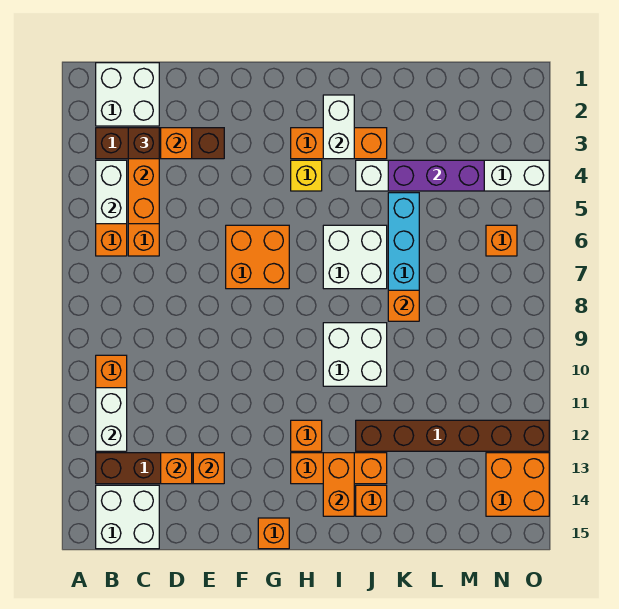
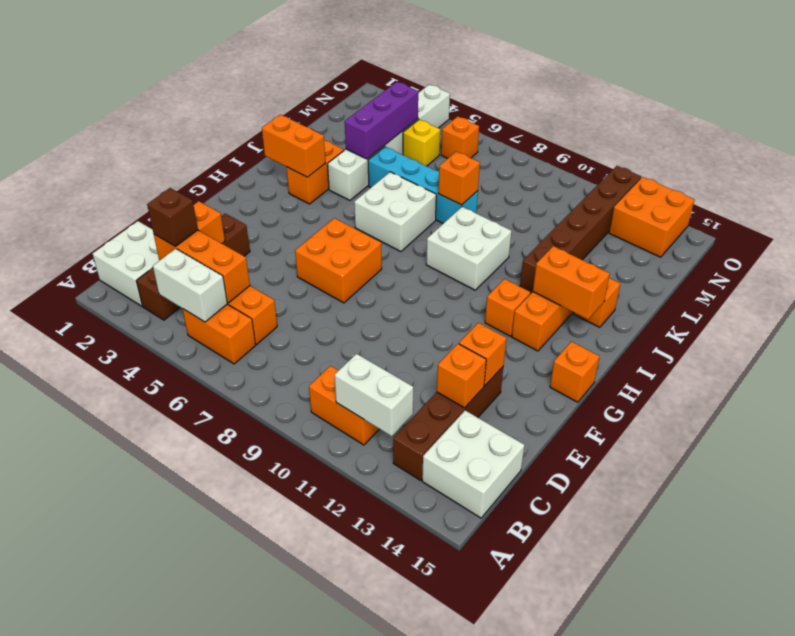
orange 1x3 brick [291,128,387,159] -> orange 1x2 brick [287,140,344,204]
yellow 1x1 brick [291,160,322,191] -> yellow 1x1 brick moved to [403,120,440,166]
white 1x2 brick [323,95,354,159] -> orange 1x2 brick [262,115,325,177]

